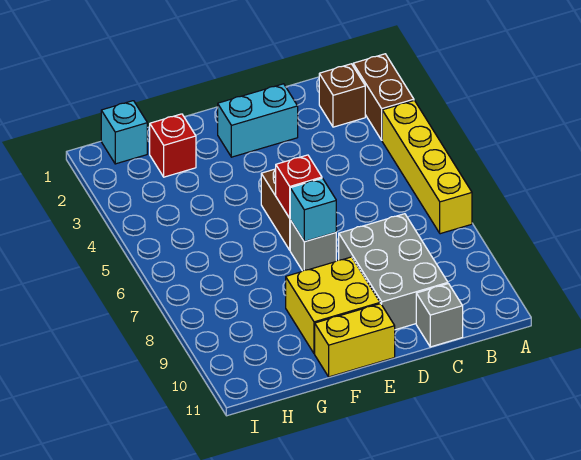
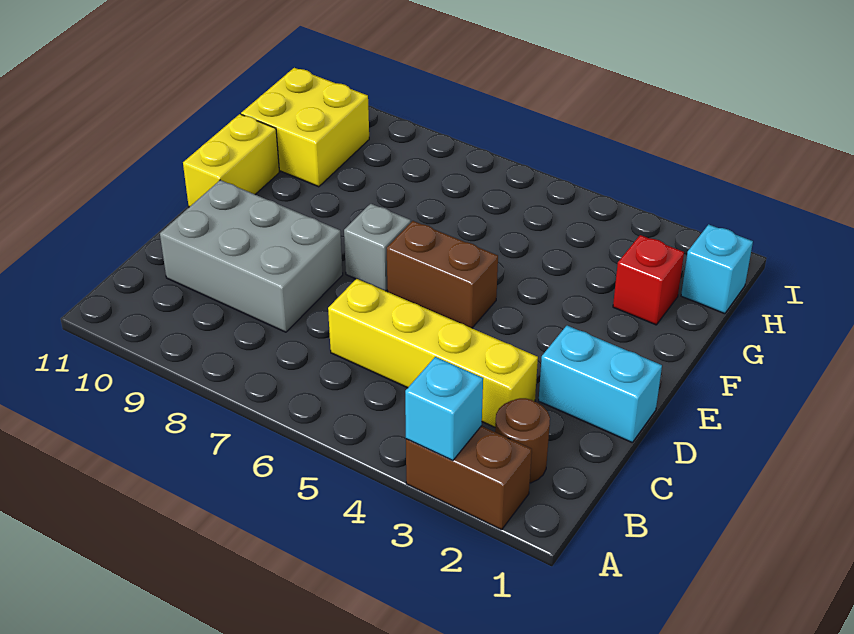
yellow 1x4 brick [382,100,472,234] -> yellow 1x4 brick moved to [328,279,538,427]
brown 1x1 brick [319,64,365,127] -> brown 1x1 round brick [495,398,550,483]
grey 1x1 brick [416,284,463,347] -> none
cyan 1x2 brick [218,84,298,157] -> cyan 1x2 brick turned to [539,326,662,443]
red 1x1 brick [276,155,322,218] -> none
cyan 1x1 brick [290,178,336,242] -> cyan 1x1 brick moved to [405,357,483,460]
yellow 2x2 brick [286,257,380,354] -> yellow 2x2 brick moved to [241,68,369,187]

